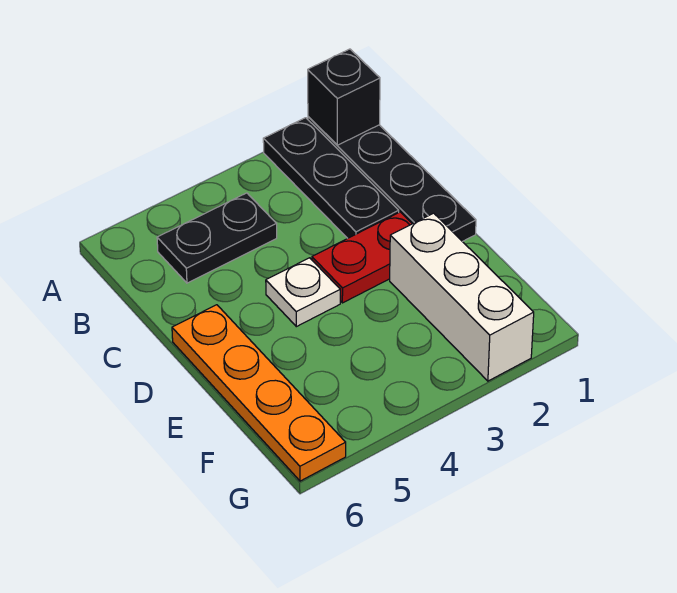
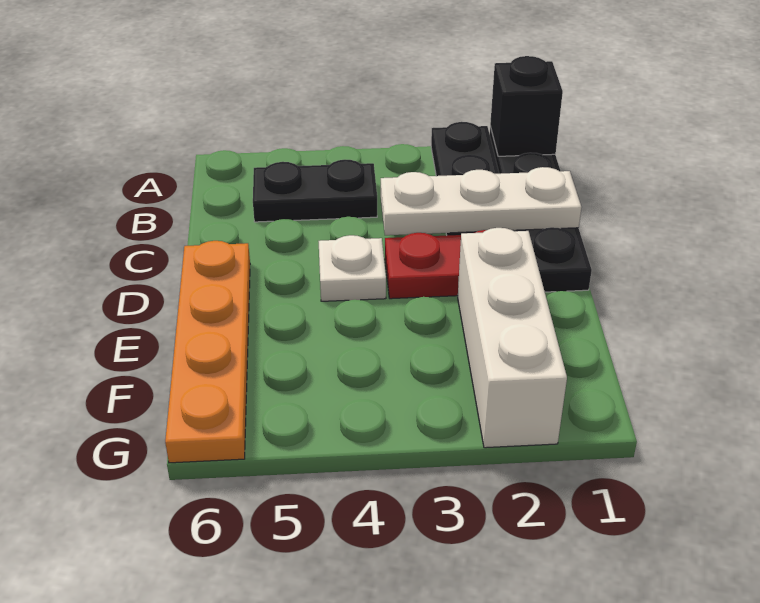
none -> white 1x3 plate [381,167,582,235]

